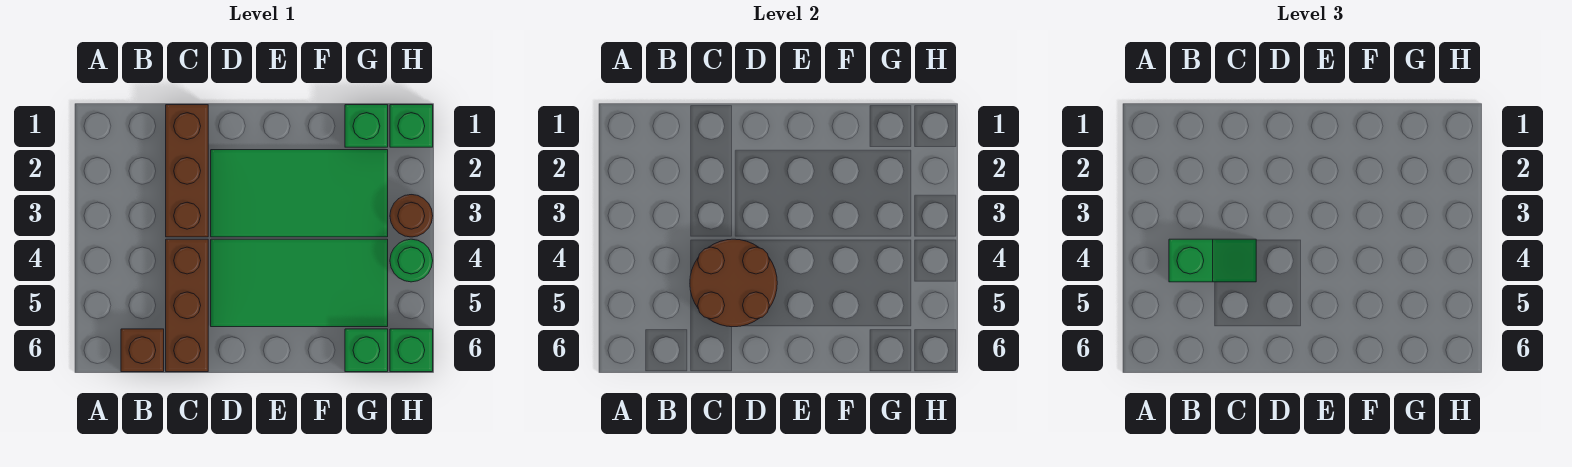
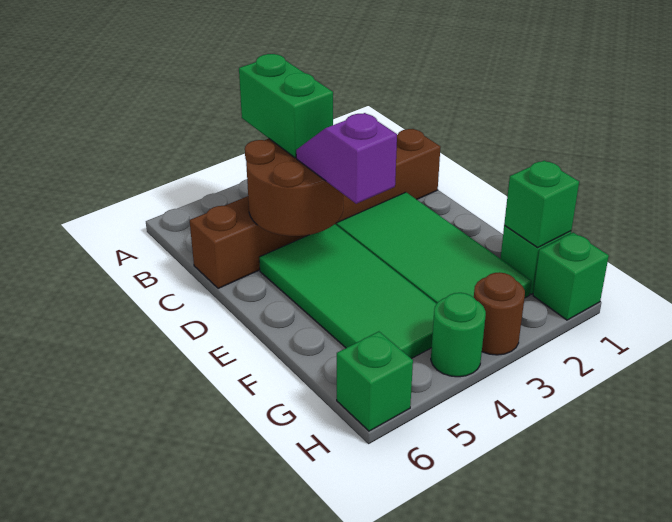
green 1x2 slope [1169,239,1256,282] -> green 1x2 brick [239,54,333,158]
brown 1x1 brick [121,329,164,372] -> none
none -> purple 1x2 slope [296,113,397,204]
green 1x1 brick [345,329,388,372] -> green 1x1 brick moved to [504,160,579,247]

